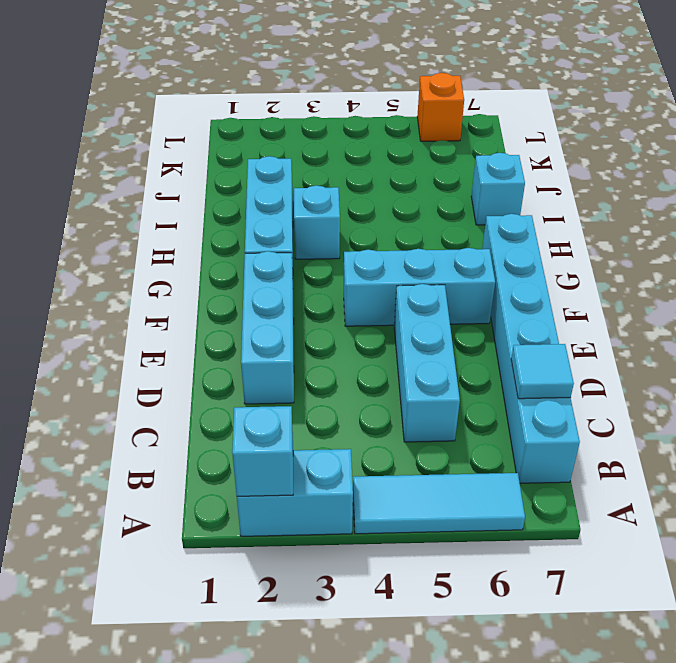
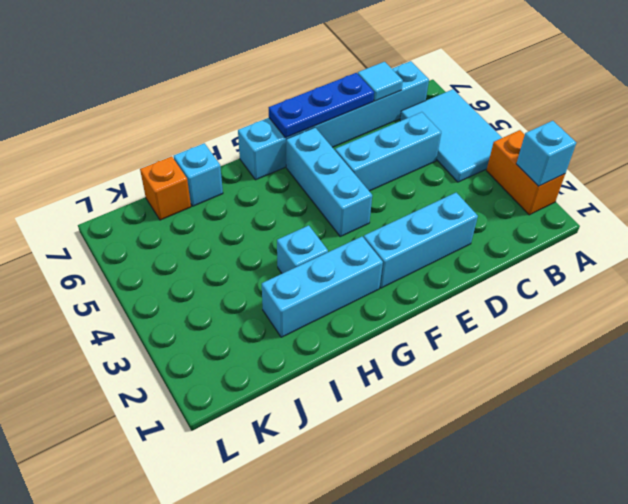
cyan 1x2 brick [237,449,353,536] -> orange 1x2 brick [486,130,565,215]
cyan 1x3 tile [353,473,525,534] -> cyan 2x3 tile [400,89,502,182]
none -> blue 1x3 plate [269,73,374,138]
orange 1x1 brick [417,73,464,141] -> orange 1x1 brick moved to [140,156,191,220]

